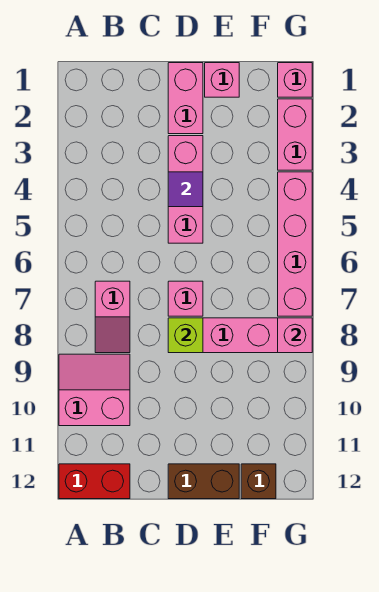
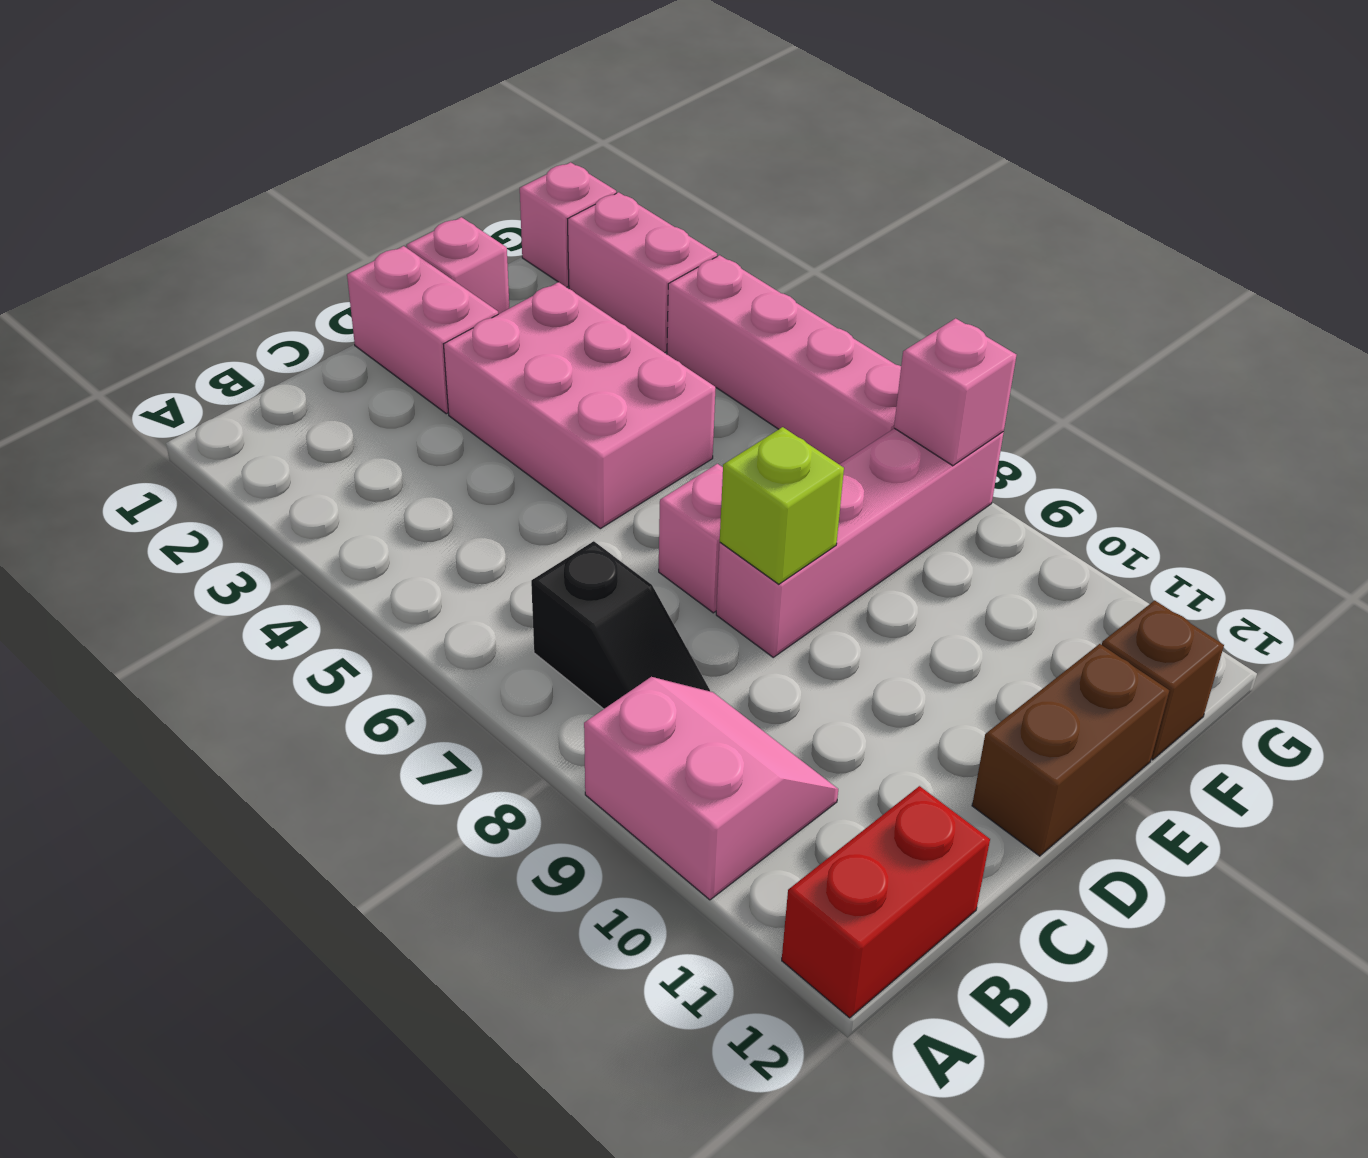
pink 2x2 slope [59,354,130,426] -> pink 2x2 slope turned to [584,677,838,900]
pink 1x2 slope [95,281,130,353] -> black 1x2 slope [531,541,710,709]
pink 1x3 brick [168,136,203,243] -> pink 2x3 brick [444,282,716,529]
purple 1x1 tile [168,172,203,207] -> none

